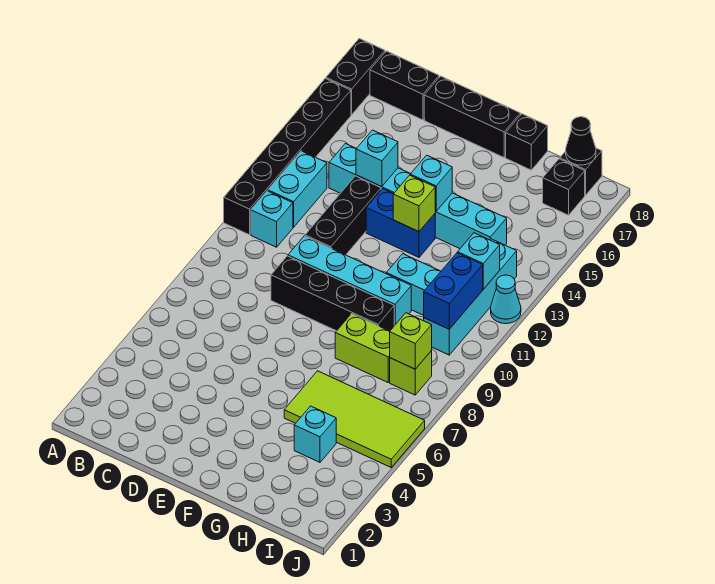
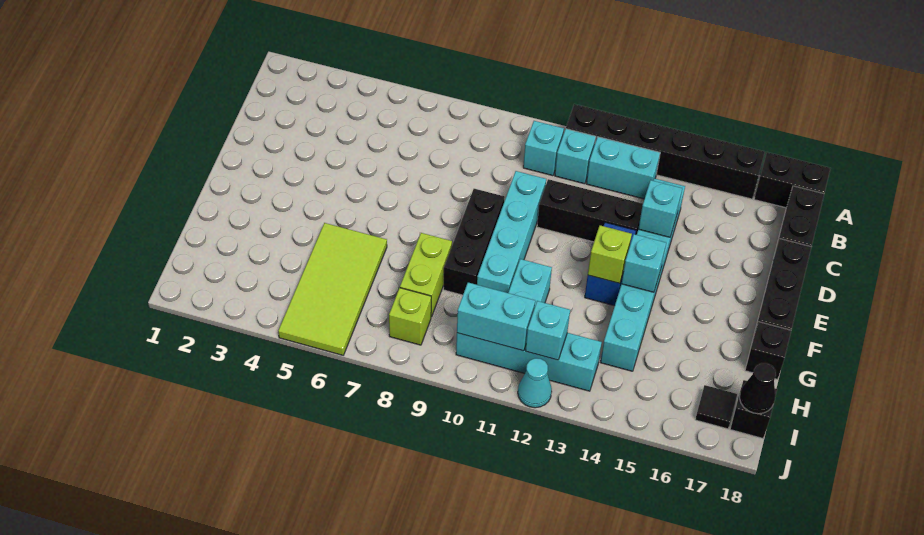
black 1x4 brick [271,256,394,331] -> black 1x3 brick [443,189,505,295]
cyan 1x1 brick [294,406,336,462] -> cyan 1x1 brick moved to [523,121,564,176]
lime 1x1 brick [390,313,432,369] -> none
blue 1x2 brick [424,253,483,329] -> cyan 1x2 brick [457,283,535,351]
black 1x1 brick [543,159,585,215] -> black 1x1 tile [695,385,737,429]

